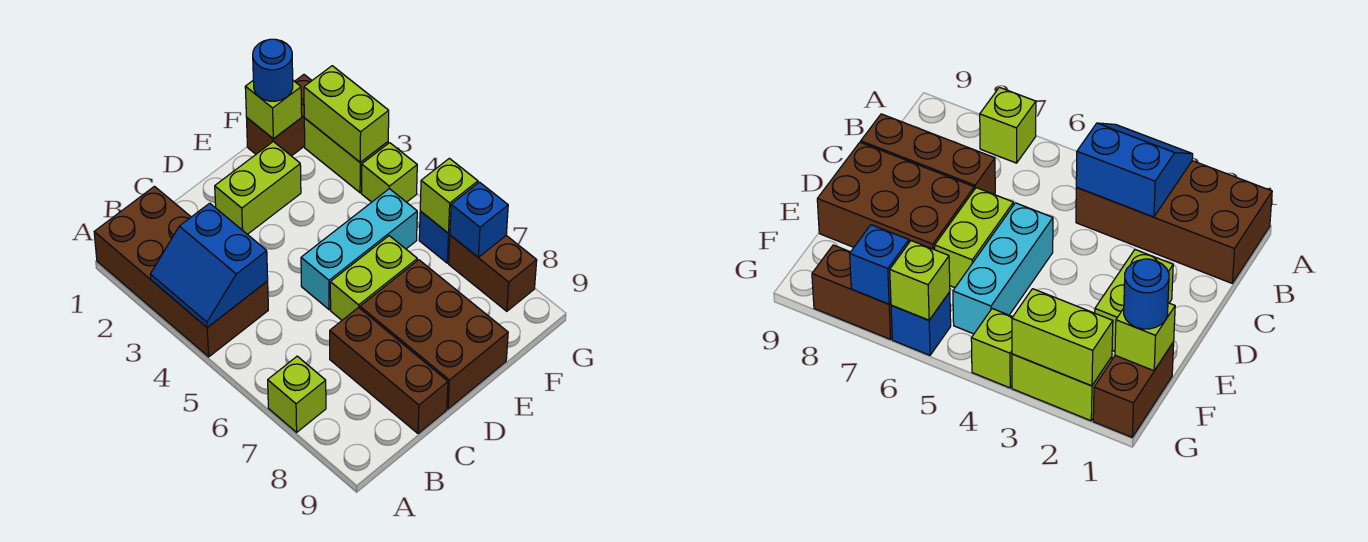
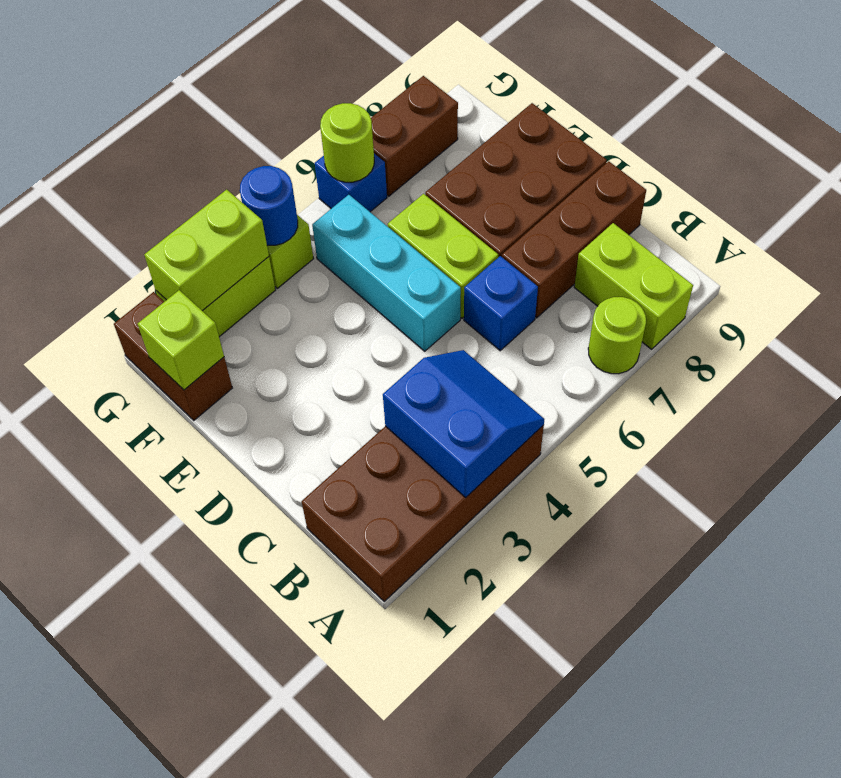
blue 2x2 slope [150,203,268,328] -> blue 2x2 slope turned to [383,350,544,497]
lime 1x1 brick [268,356,326,432] -> lime 1x1 round brick [588,297,646,374]
lime 1x2 brick [215,142,301,234] -> lime 1x2 brick moved to [574,223,693,349]
blue 1x1 round brick [253,39,293,101] -> blue 1x1 round brick moved to [240,166,298,246]
lime 1x1 brick [420,158,478,233] -> lime 1x1 round brick [320,103,374,182]
blue 1x1 brick [450,182,508,257] -> blue 1x1 brick moved to [464,256,538,351]

